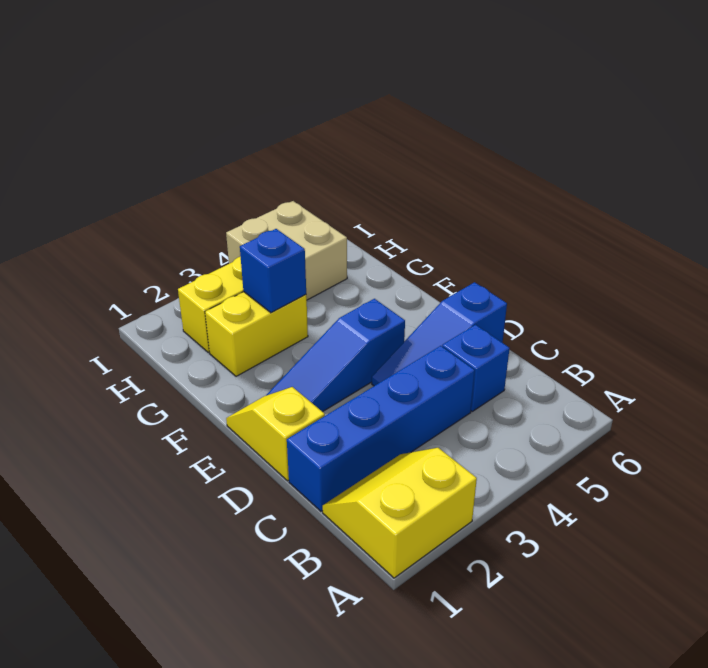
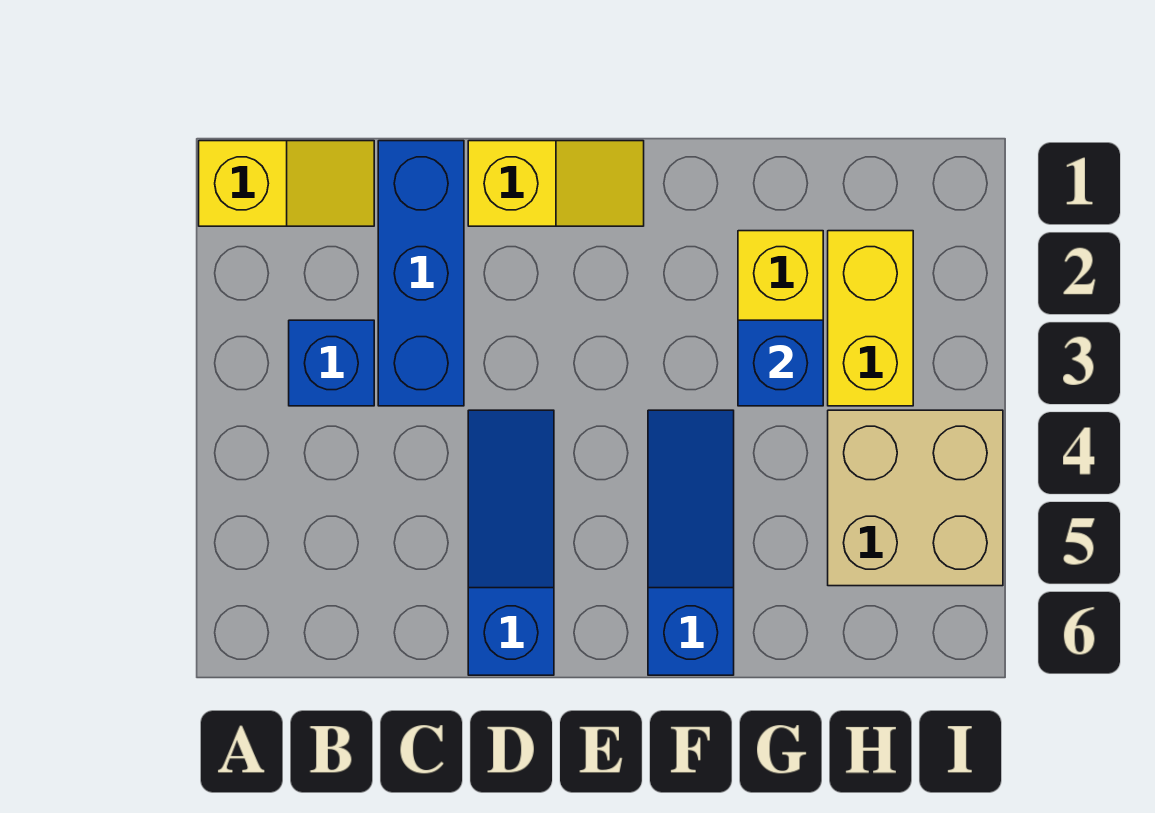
yellow 2x2 slope [323,448,477,578] -> yellow 1x2 slope [199,141,374,226]
blue 1x4 brick [287,346,475,511] -> blue 1x3 brick [378,141,464,406]
blue 1x1 brick [442,325,510,411] -> blue 1x1 brick moved to [289,320,374,406]
blue 1x3 slope [266,299,405,412] -> blue 1x3 slope moved to [648,410,734,675]

